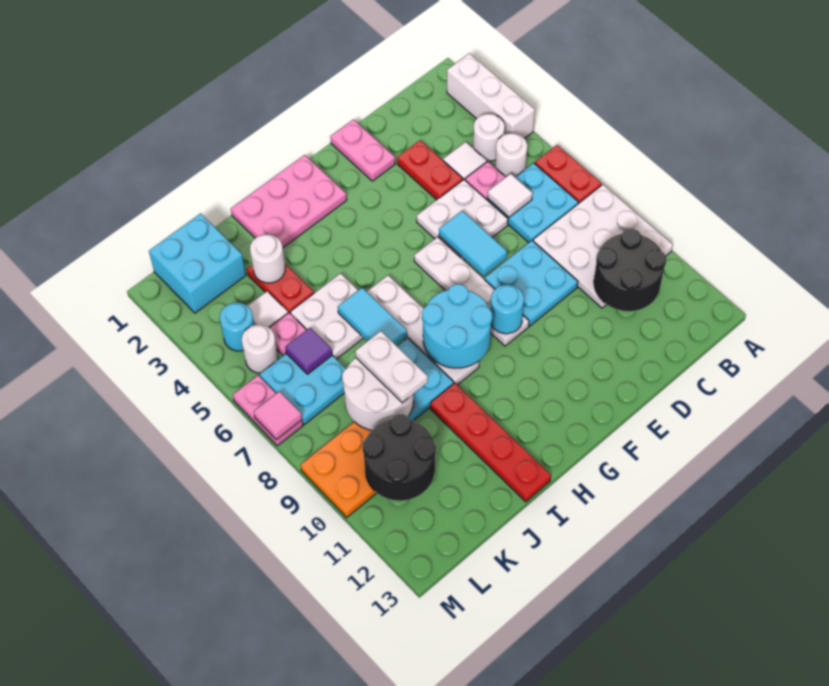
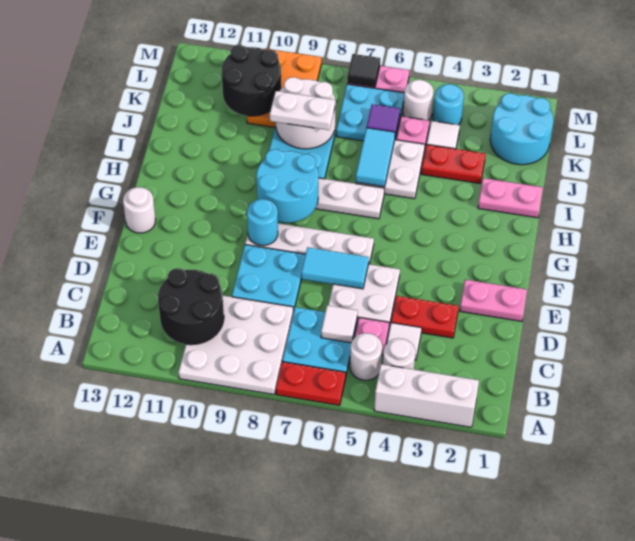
pink 2x3 plate [231,155,347,248] -> pink 1x2 plate [478,178,543,218]
cyan 1x2 tile [338,288,407,345] -> cyan 1x2 tile turned to [356,128,395,187]
red 1x4 plate [430,383,551,502] -> none
white 1x1 round brick [250,234,285,283] -> white 1x1 round brick moved to [123,187,156,233]
cyan 2x2 brick [149,214,246,313] -> cyan 2x2 round brick [490,93,553,165]
pink 1x1 tile [254,391,302,440] -> black 1x1 tile [347,54,380,87]

